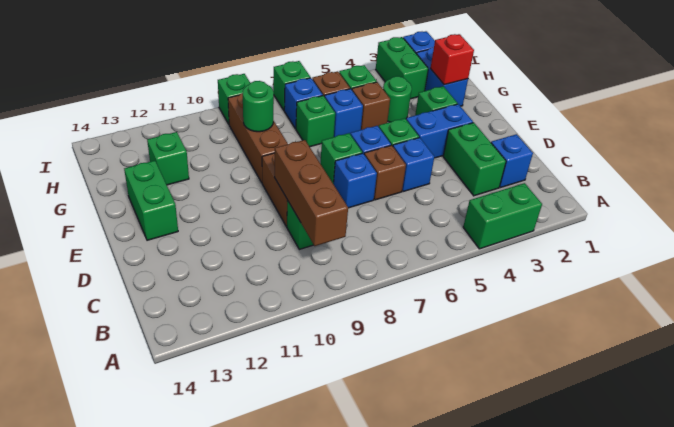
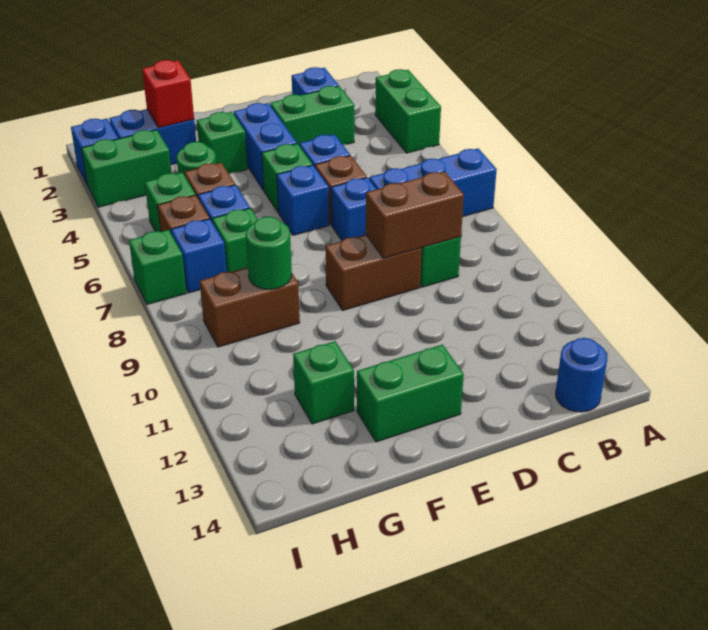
none -> blue 1x3 brick [369,149,497,217]
brown 1x3 brick [274,140,348,246] -> brown 1x2 brick [366,171,464,258]
none -> blue 1x1 round brick [556,338,607,412]
green 1x1 brick [320,133,362,184] -> none
brown 1x3 brick [228,93,288,182] -> brown 1x2 brick [200,267,300,347]
green 1x1 brick [218,74,250,124] -> none

